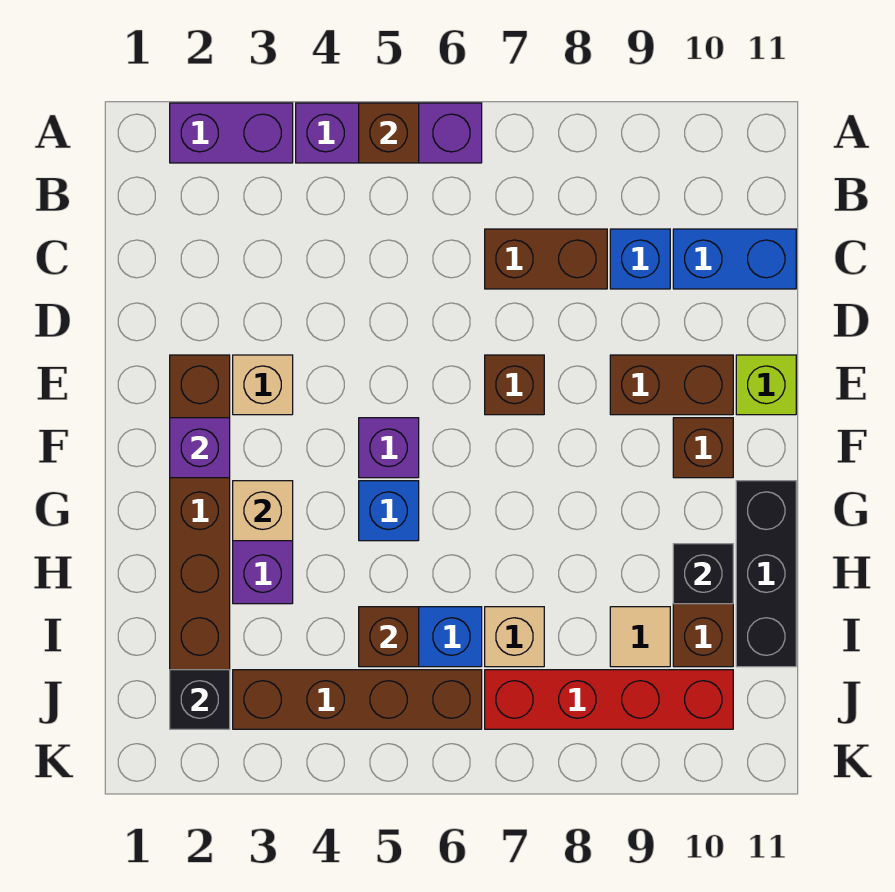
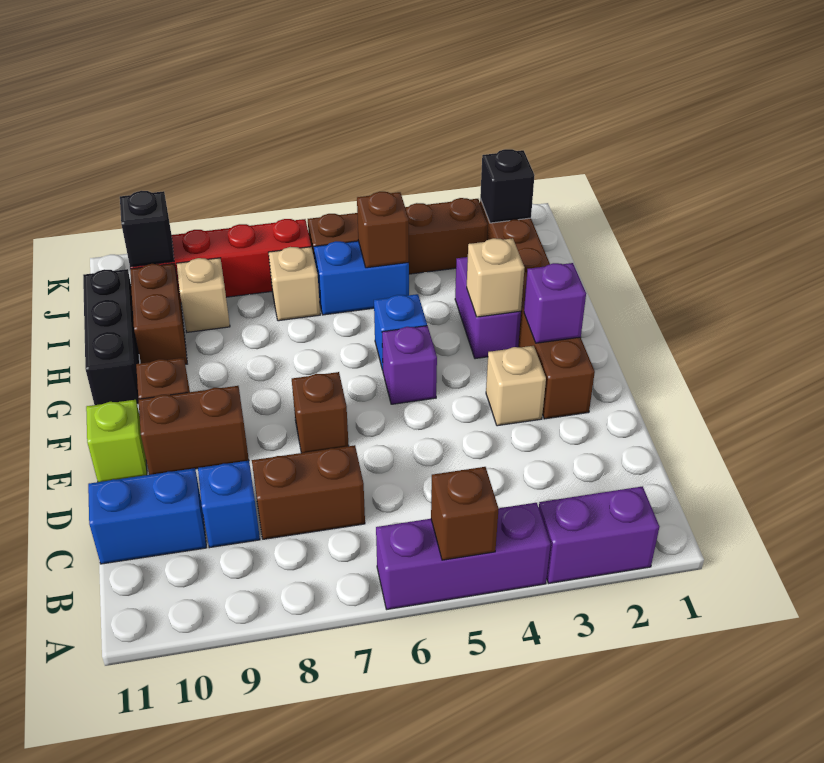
black 1x1 brick [673,544,733,604] -> black 1x1 brick moved to [120,191,174,267]
tan 1x1 tile [610,607,670,667] -> tan 1x1 brick [177,258,230,332]

